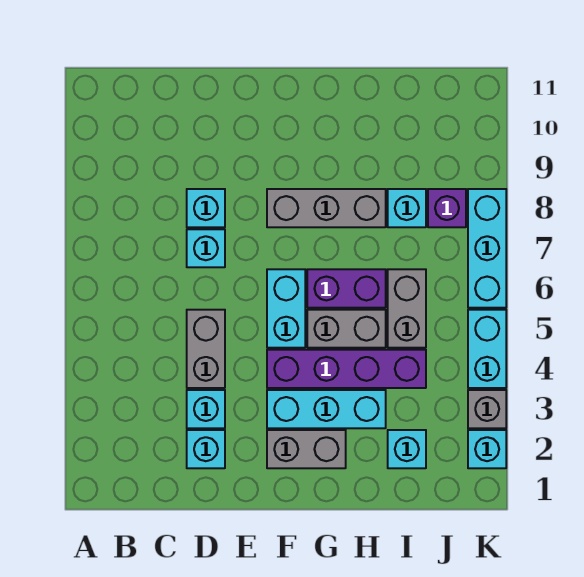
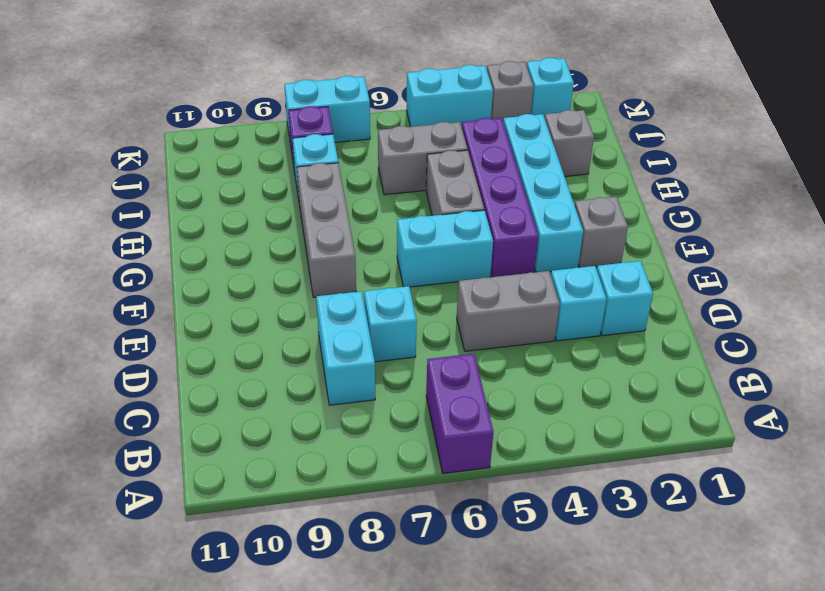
cyan 1x1 brick [187,189,225,227] -> cyan 1x2 brick [316,291,375,405]
grey 1x2 brick [267,430,346,468] -> grey 1x1 brick [575,197,628,268]
cyan 1x3 brick [267,390,386,428] -> cyan 1x4 brick [503,114,583,272]
purple 1x2 brick [307,269,386,308] -> purple 1x2 brick moved to [426,354,493,473]
cyan 1x1 brick [388,430,426,468] -> grey 1x1 brick [545,110,594,176]
cyan 1x3 brick [468,189,506,308] -> cyan 1x2 brick [284,76,370,144]

